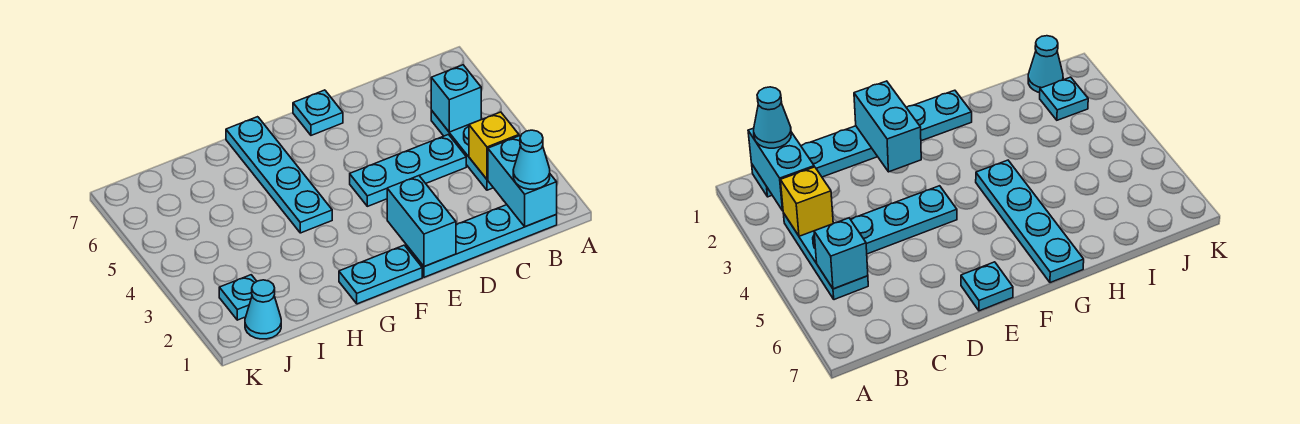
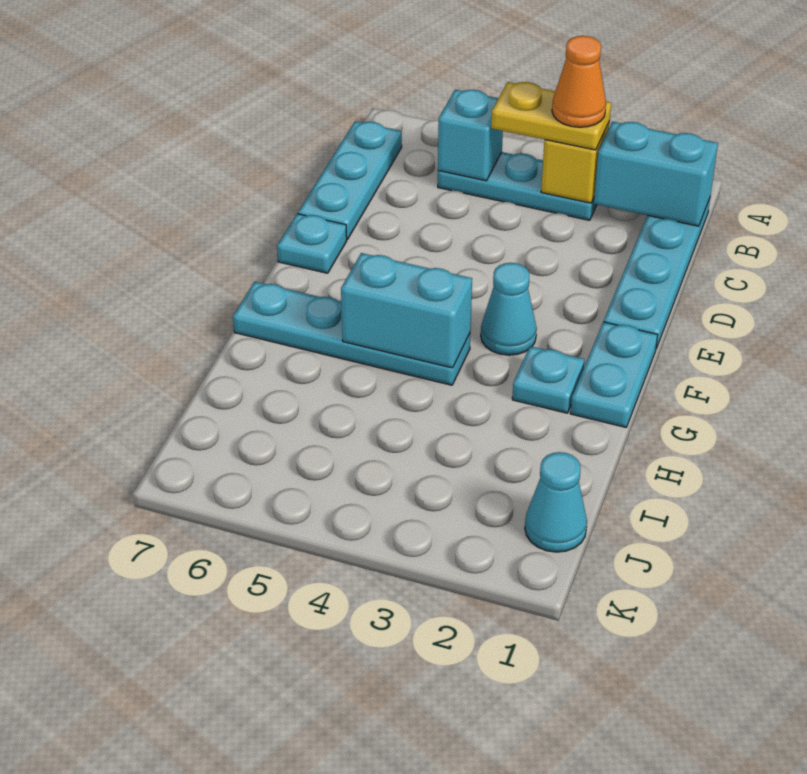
cyan 1x1 cone [513,130,550,189] -> cyan 1x1 cone moved to [481,263,537,355]
none -> yellow 1x2 plate [491,82,611,150]
none -> orange 1x1 cone [552,36,606,127]
cyan 1x3 plate [350,135,466,206] -> cyan 1x3 plate moved to [298,121,402,240]
cyan 1x2 brick [387,176,456,267] -> cyan 1x2 brick moved to [341,253,472,368]
cyan 1x1 plate [219,275,257,320] -> cyan 1x1 plate moved to [512,346,585,413]

